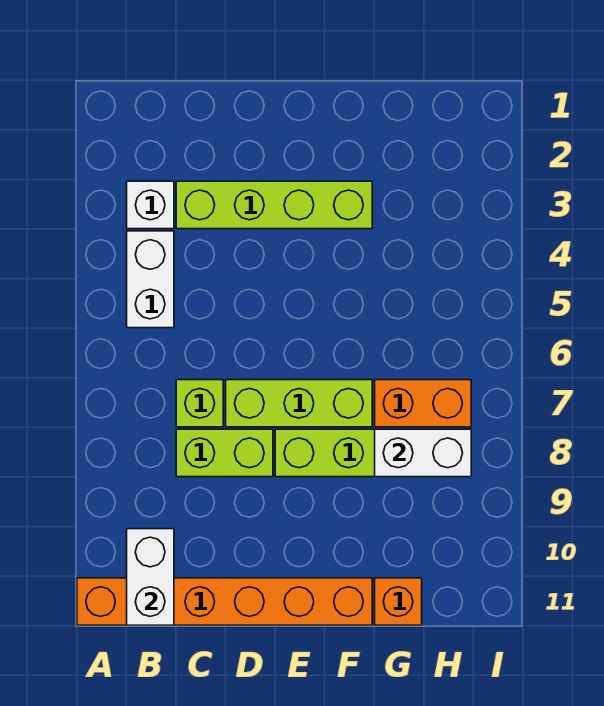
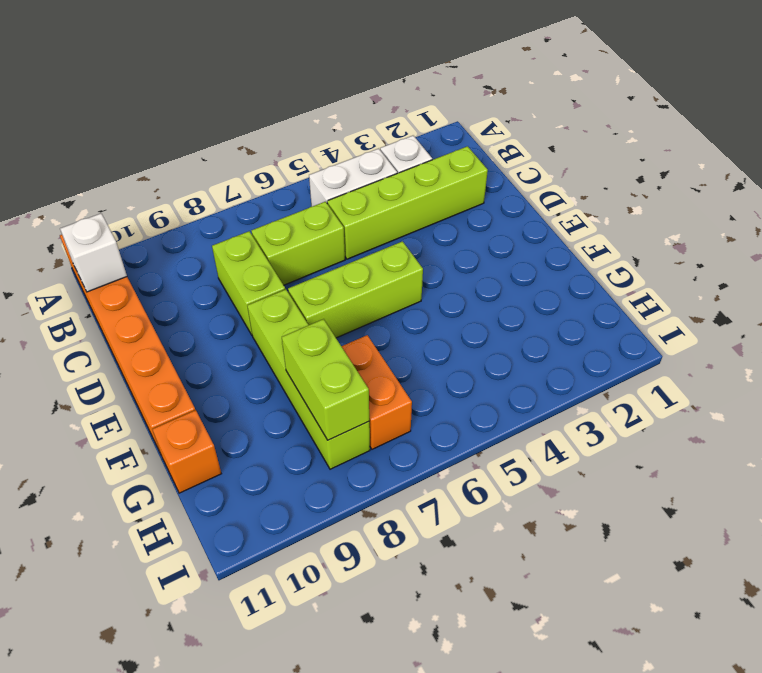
white 1x2 brick [127,529,174,625] -> white 1x1 brick [60,213,127,292]
lime 1x4 brick [176,181,372,229] -> lime 1x4 brick turned to [327,146,488,259]
lime 1x1 brick [176,380,223,427] -> lime 1x2 brick [251,202,345,285]
lime 1x3 brick [226,380,372,427] -> lime 1x3 brick turned to [288,241,423,338]
white 1x2 brick [375,429,471,477] -> lime 1x2 brick [282,319,369,440]

